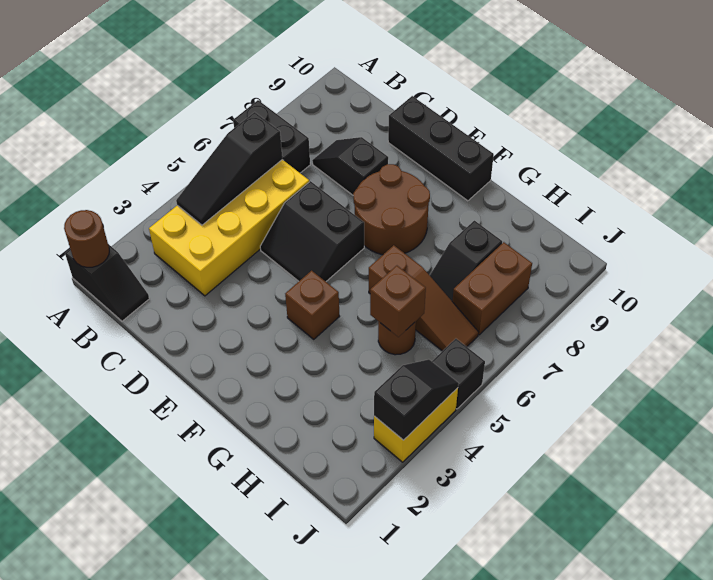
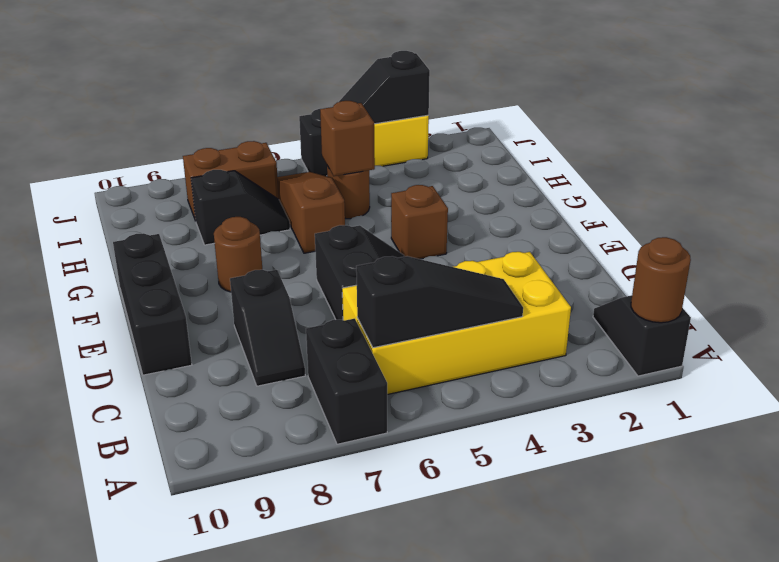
brown 2x2 round brick [353,164,430,255] -> brown 1x1 round brick [214,217,262,292]

